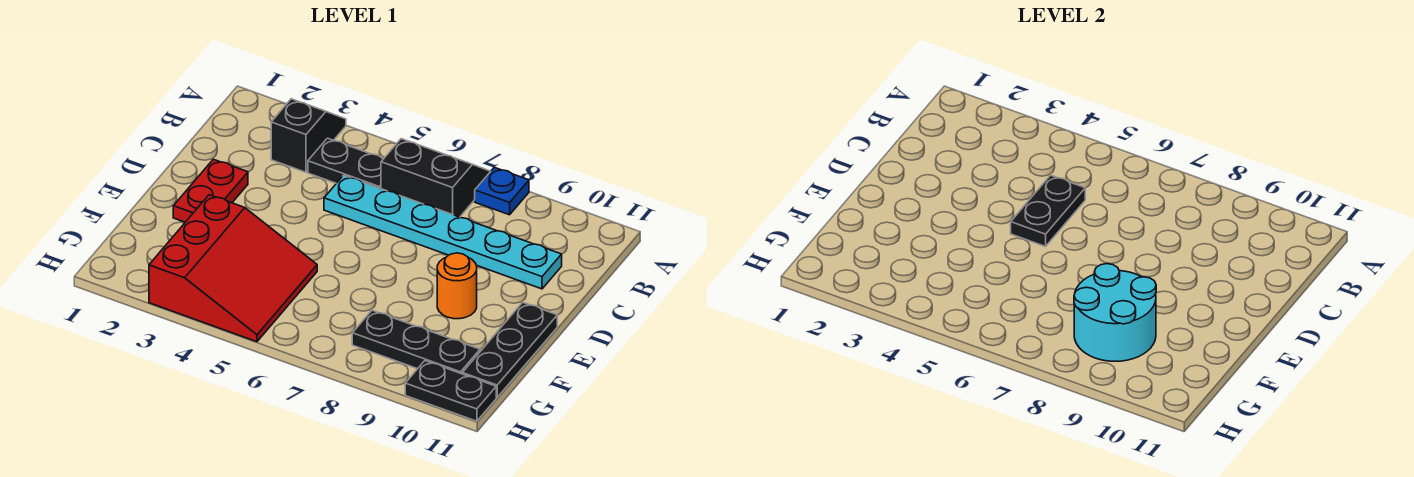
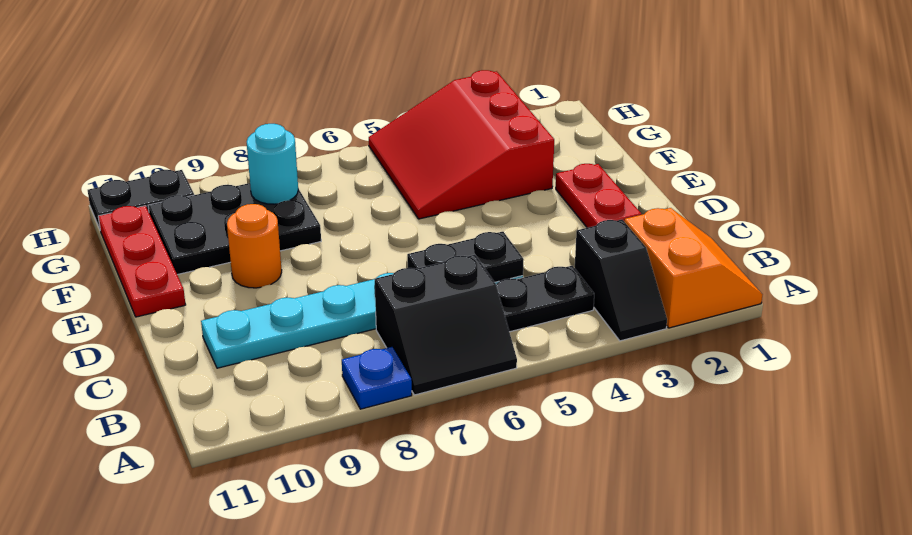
none -> orange 2x2 slope [624,208,763,328]
black 1x2 plate [1011,175,1085,246] -> black 1x2 plate turned to [407,232,524,282]
black 1x3 plate [462,302,557,397] -> red 1x3 plate [98,206,186,317]
cyan 2x2 round brick [1074,264,1156,361] -> cyan 1x1 round brick [247,124,298,204]
black 1x3 plate [352,310,480,374] -> black 2x3 plate [148,183,321,275]

